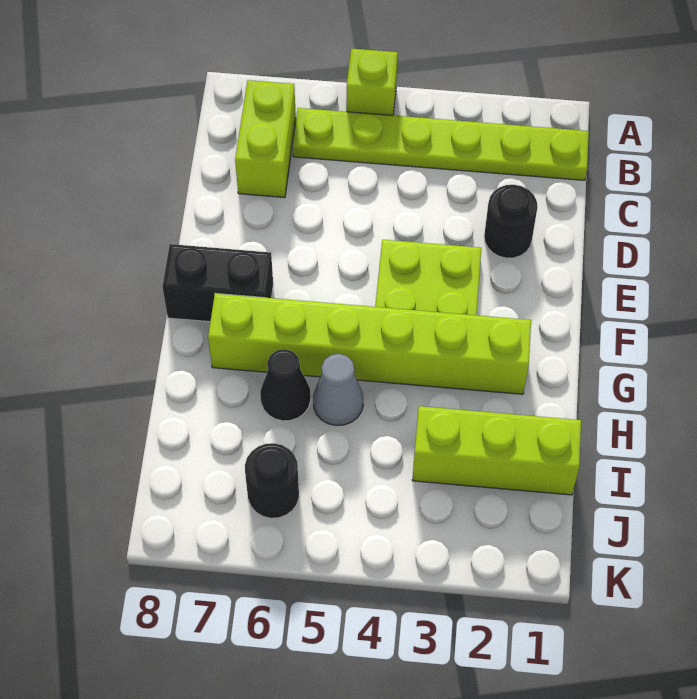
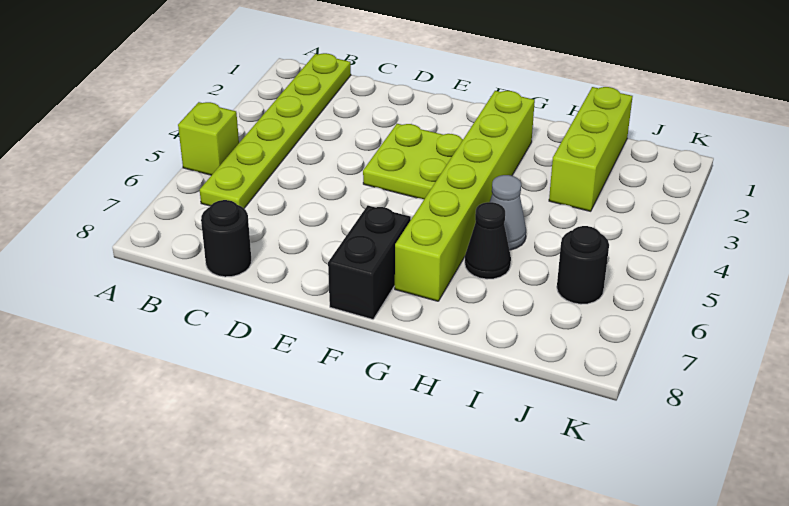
lime 1x2 brick [235,80,296,198] -> none
black 1x1 round brick [484,185,537,258] -> black 1x1 round brick moved to [201,200,251,277]

